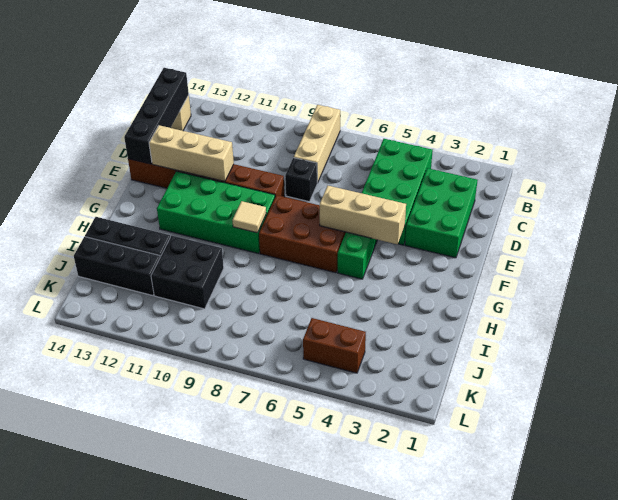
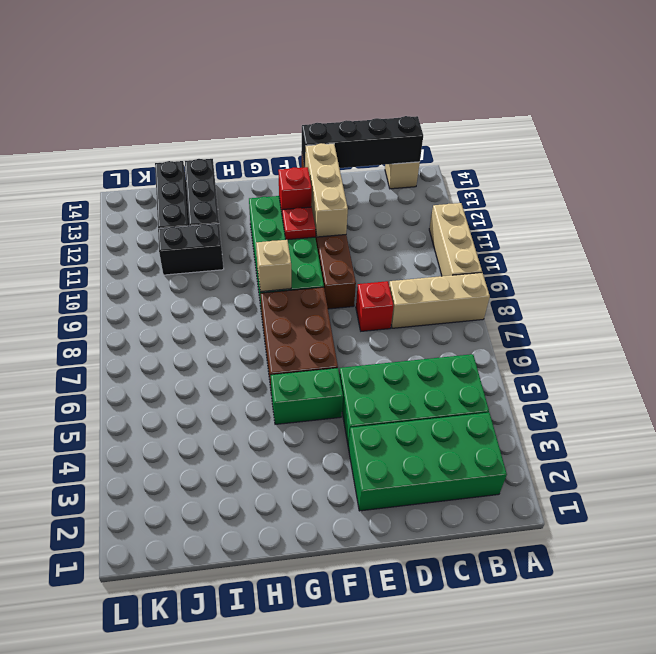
green 2x3 brick [405,168,477,258] -> green 2x4 brick [348,413,507,511]
black 1x1 brick [285,158,317,202] -> red 1x1 brick [356,281,394,331]
tan 1x3 brick [320,186,406,244] -> tan 1x3 brick moved to [429,203,482,276]
none -> red 1x1 plate [282,207,315,240]
none -> red 1x1 brick [278,167,312,212]
tan 1x1 tile [232,201,266,233] -> tan 1x1 brick [256,240,291,292]
black 2x2 brick [151,236,224,309] -> black 1x2 brick [158,224,224,275]
brown 1x2 brick [303,318,366,373] -> none

